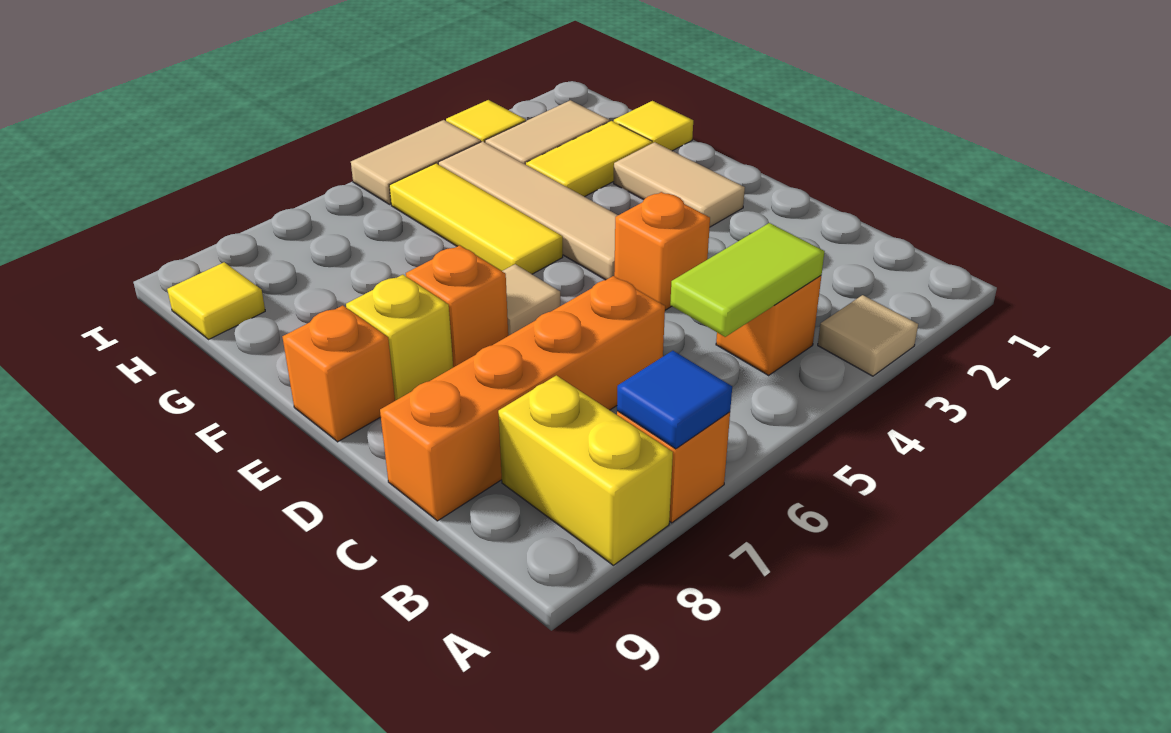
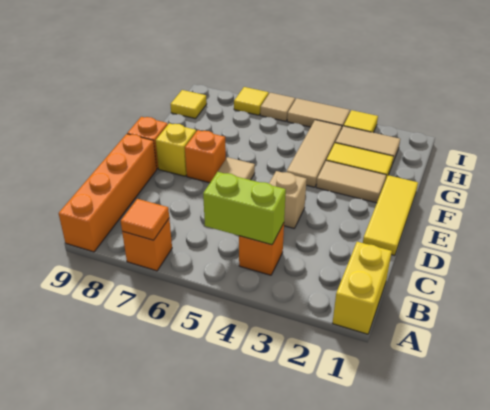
tan 1x1 tile [818,295,918,376] -> tan 1x1 tile moved to [260,93,295,121]
blue 1x1 tile [617,351,732,449] -> orange 1x1 tile [121,199,169,240]
yellow 1x2 brick [498,375,673,565] -> yellow 1x2 brick moved to [333,242,392,334]
lime 1x2 tile [670,223,825,337] -> lime 1x2 brick [203,172,286,245]
orange 1x4 brick [380,276,665,521] -> orange 1x4 brick turned to [59,134,157,252]
orange 1x1 brick [614,192,710,310] -> tan 1x1 brick [269,171,307,228]
tan 1x2 tile [614,142,745,227] -> tan 1x2 tile turned to [316,161,386,203]
tan 1x4 tile [438,141,618,280] -> tan 1x3 tile [287,120,342,187]
yellow 1x3 tile [389,163,563,274] -> yellow 1x3 tile moved to [363,175,418,256]
yellow 1x1 tile [614,101,693,151] -> yellow 1x1 tile moved to [234,87,269,115]

